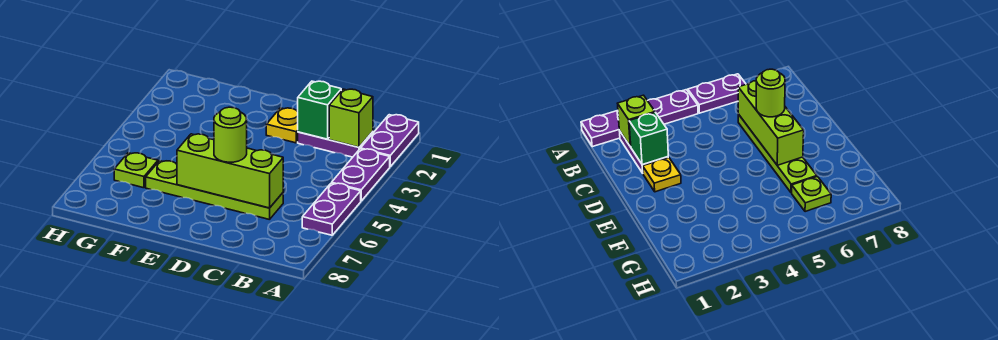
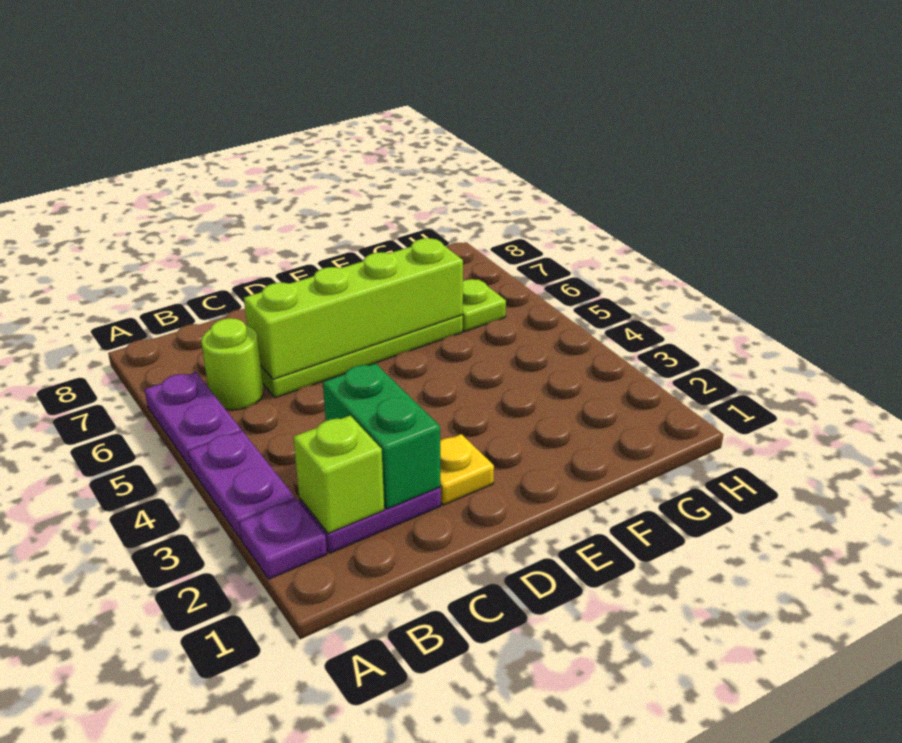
purple 1x2 plate [361,115,419,166] -> purple 1x1 plate [239,499,327,579]
green 1x1 brick [298,81,341,139] -> green 1x2 brick [323,363,441,509]
lime 1x3 brick [177,134,283,208] -> lime 1x4 brick [244,238,463,379]
lime 1x1 round brick [214,107,247,162] -> lime 1x1 round brick moved to [201,318,264,410]

